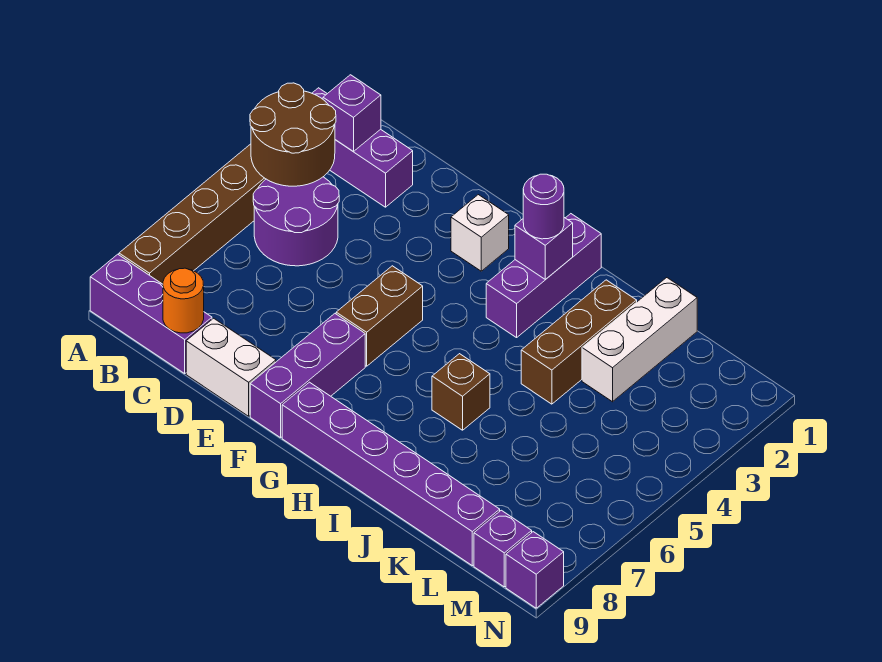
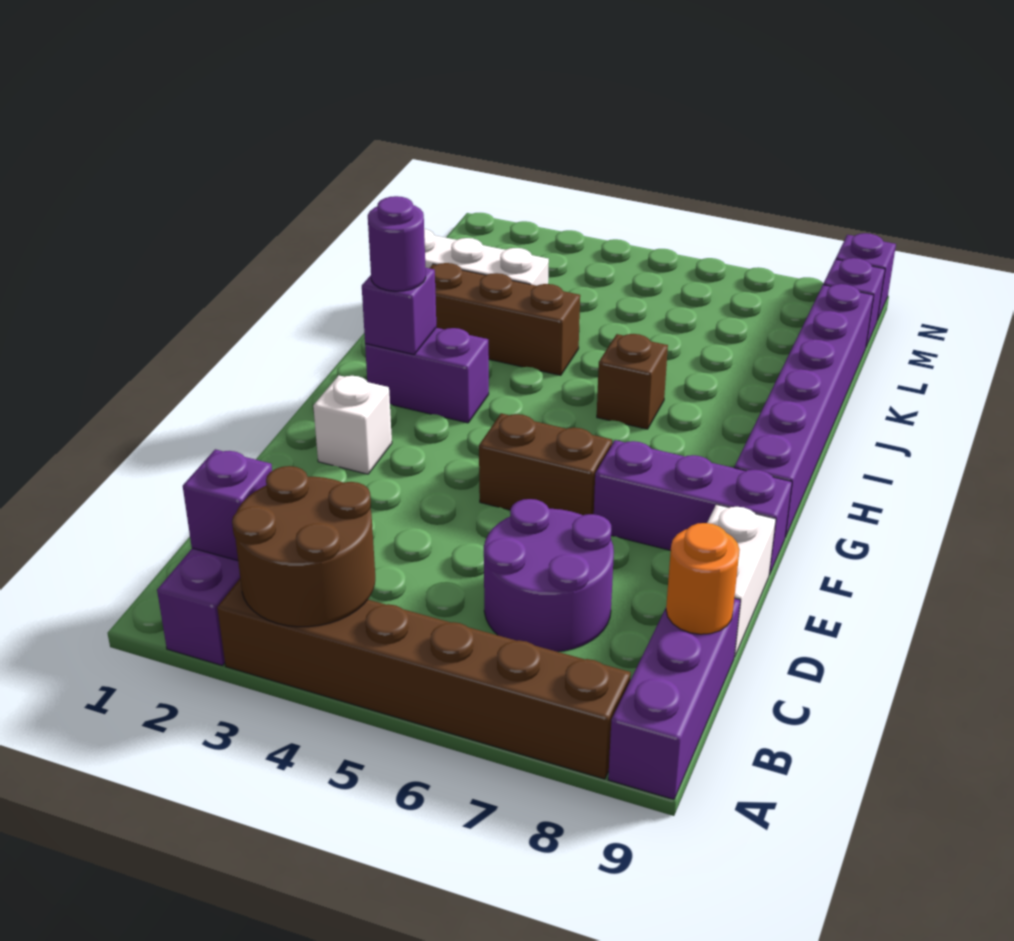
purple 2x2 round brick [253,177,339,266] -> purple 2x2 round brick moved to [484,499,614,652]
purple 1x3 brick [486,214,601,338] -> purple 1x2 brick [365,328,489,423]

